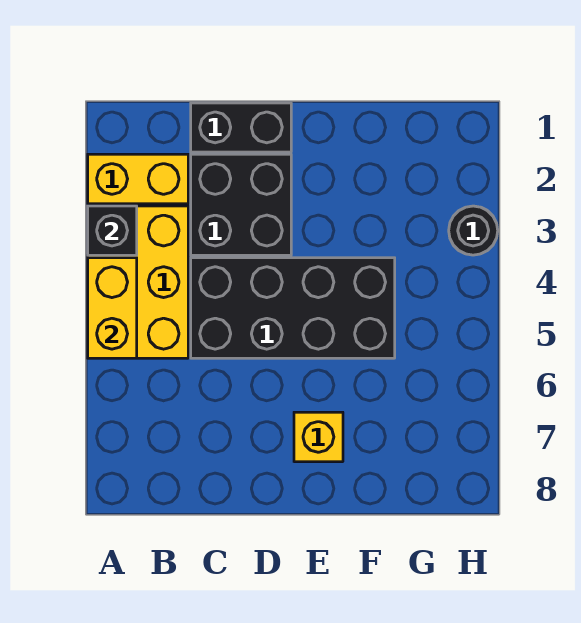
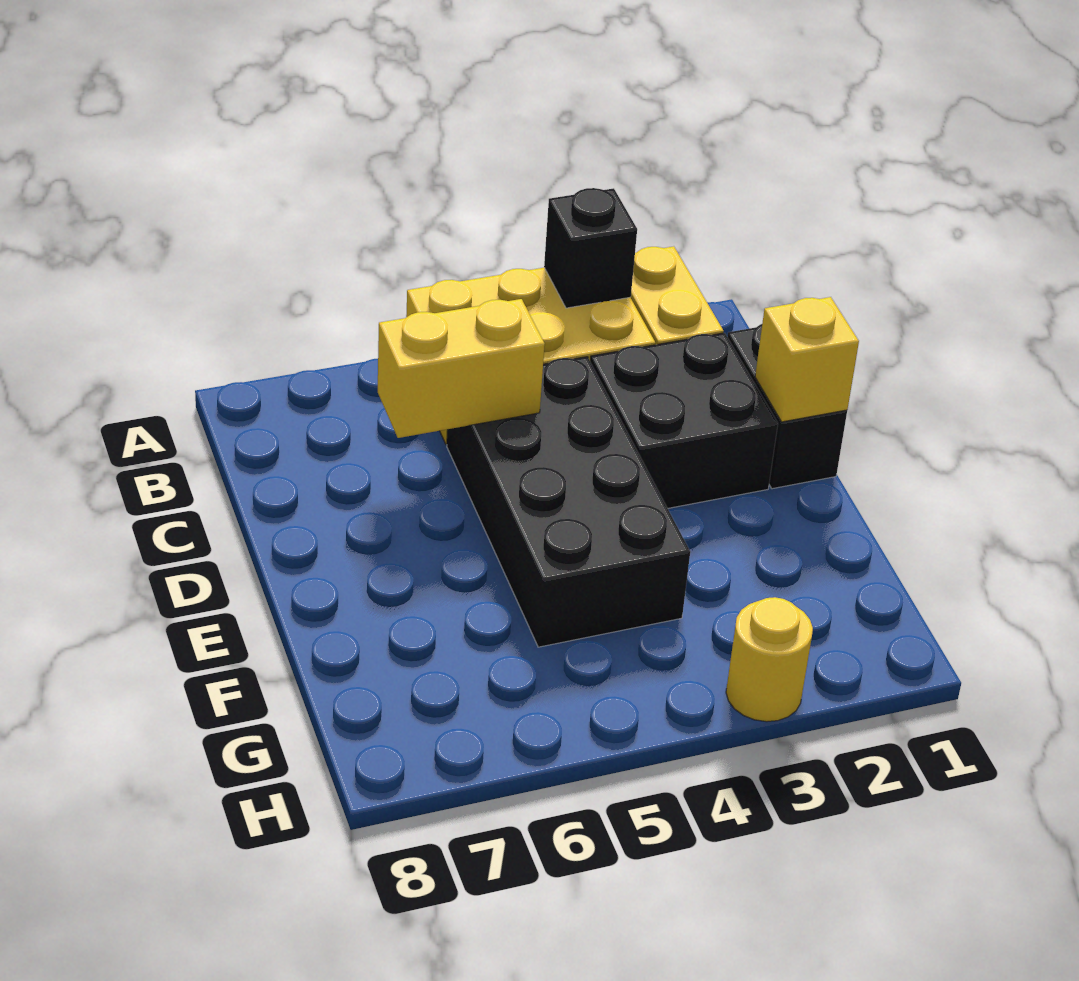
yellow 1x2 brick [88,258,137,358] -> yellow 1x2 brick moved to [378,299,545,438]
yellow 1x1 brick [294,412,343,462] -> yellow 1x1 brick moved to [755,297,859,422]
black 1x1 round brick [449,206,498,255] -> yellow 1x1 round brick [726,597,813,722]

